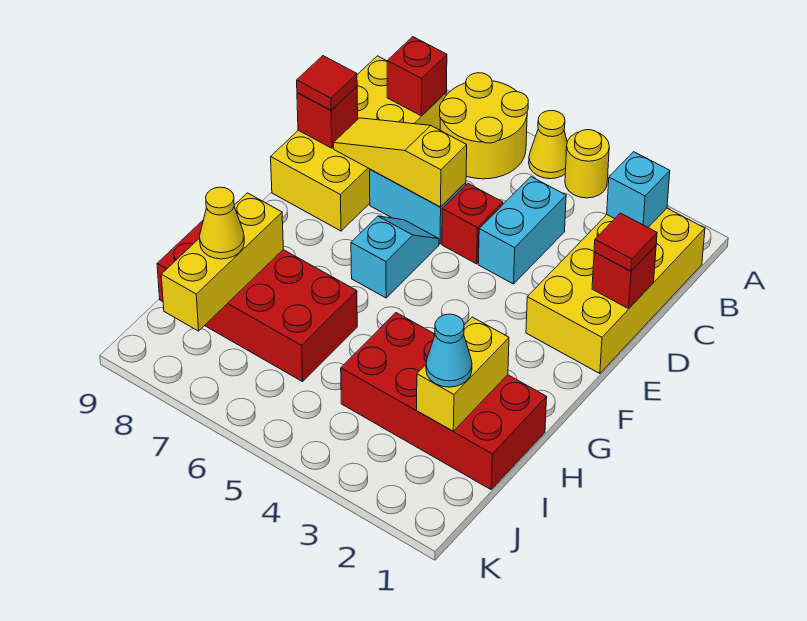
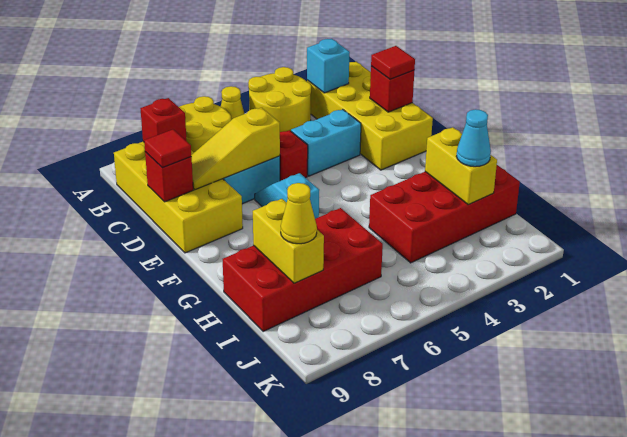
yellow 1x1 round brick [565,130,609,198] -> yellow 2x2 round brick [248,67,311,132]
cyan 1x2 brick [478,177,566,284] -> cyan 1x2 brick turned to [291,109,361,176]
yellow 1x3 brick [161,193,283,331] -> yellow 1x2 brick [253,199,324,283]

